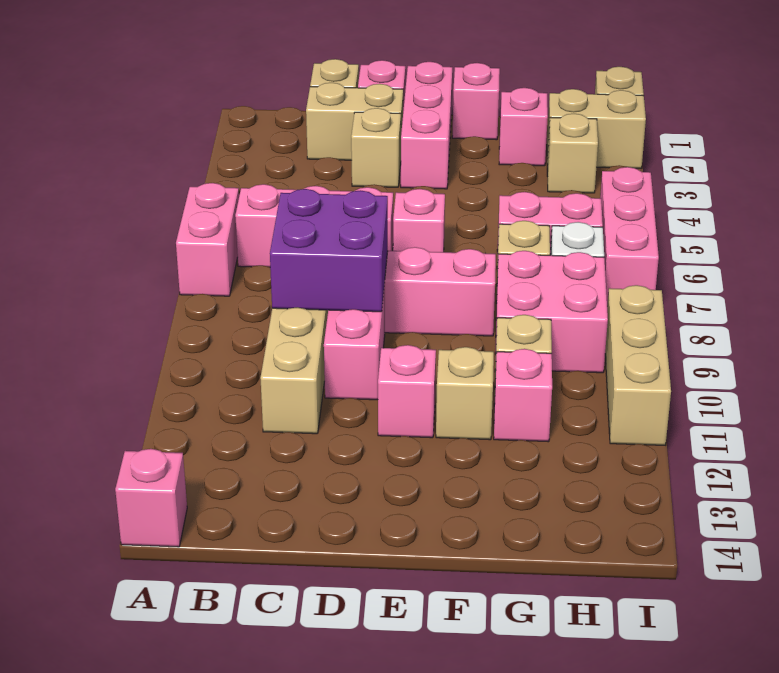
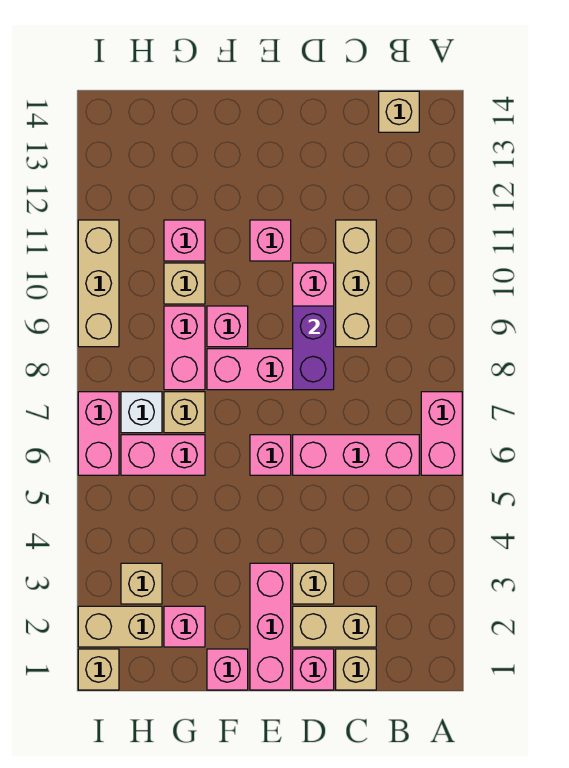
pink 1x1 brick [115,449,187,547] -> pink 1x1 brick moved to [207,306,248,347]
purple 2x2 brick [270,189,388,312] -> purple 1x2 brick [293,306,334,390]
tan 1x1 brick [436,347,494,440] -> tan 1x1 brick moved to [379,91,419,132]
pink 2x2 brick [495,251,608,373] -> pink 1x2 brick [164,306,205,390]
pink 1x3 brick [600,167,659,305] -> pink 1x2 brick [78,392,119,475]

